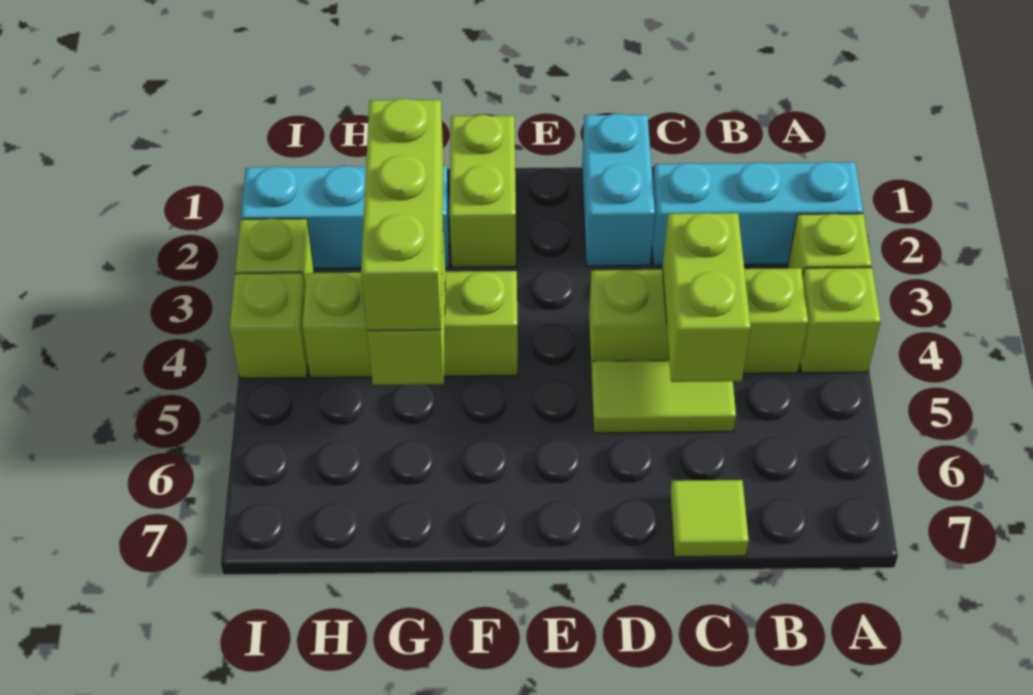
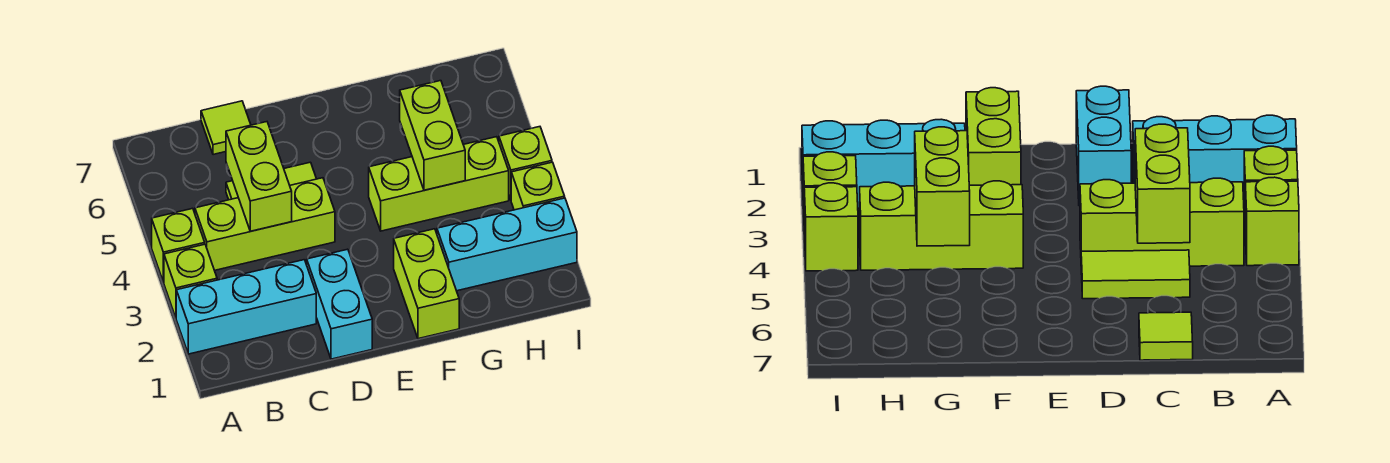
lime 1x3 brick [361,99,444,331] -> none

